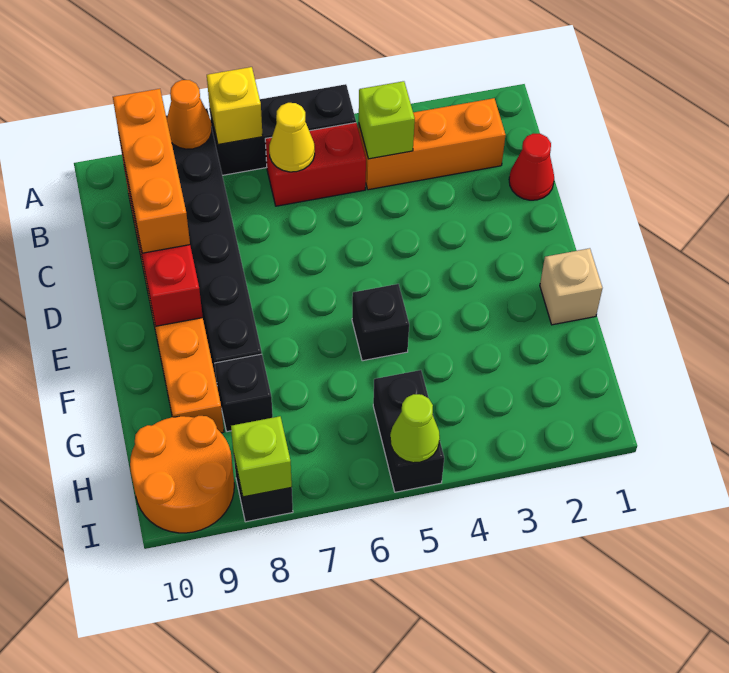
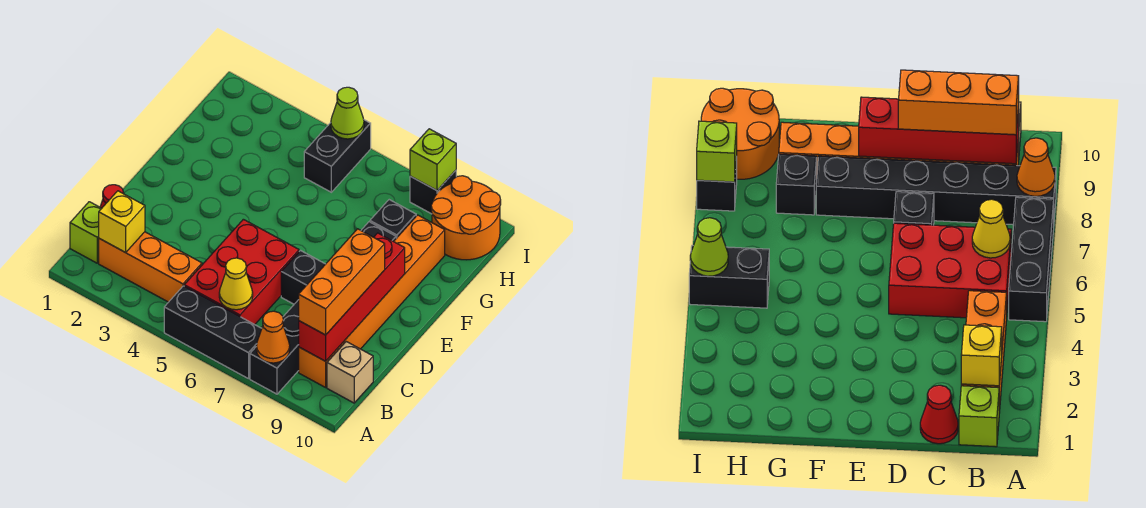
yellow 1x1 brick [207,67,263,144] -> yellow 1x1 brick moved to [99,191,145,252]
lime 1x1 brick [359,81,415,159] -> lime 1x1 brick moved to [70,202,102,263]
red 1x2 brick [265,123,366,206] -> red 2x3 brick [184,219,299,325]
tan 1x1 brick [540,248,602,325] -> tan 1x1 brick moved to [327,342,373,403]
black 1x1 brick [352,284,409,361] -> black 1x1 brick moved to [281,251,325,304]

